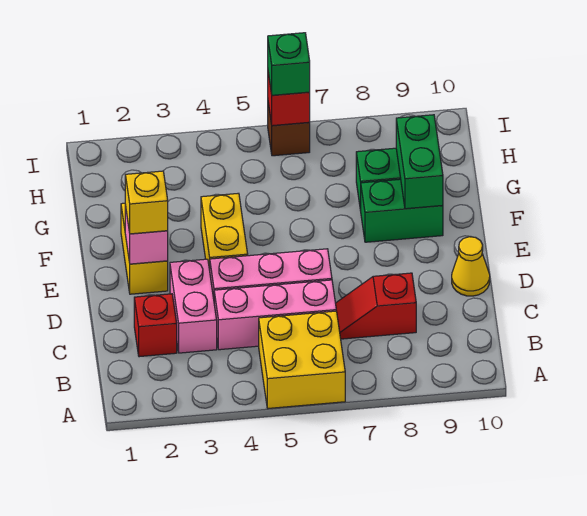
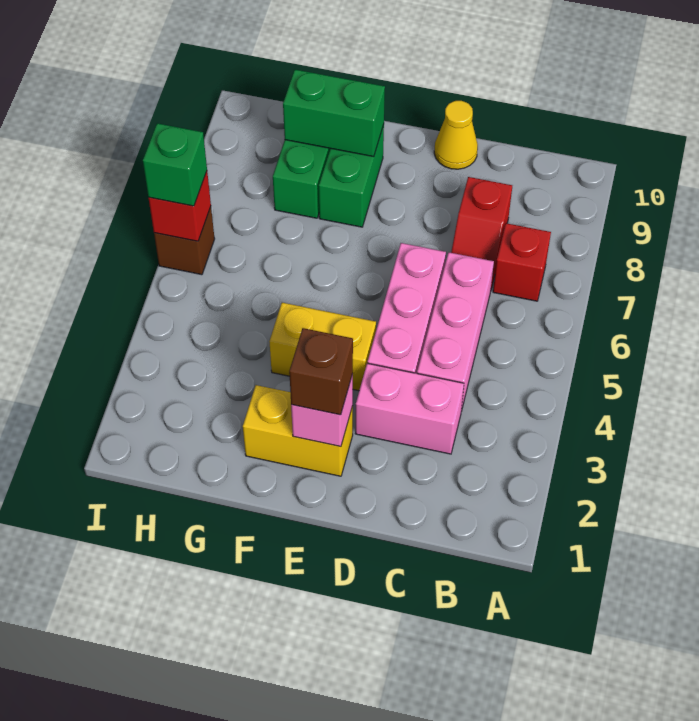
yellow 2x2 brick [259,311,345,408] -> none
red 1x1 brick [134,294,177,357] -> red 1x1 brick moved to [493,223,551,301]
yellow 1x1 brick [125,171,168,234] -> brown 1x1 brick [289,328,353,415]

